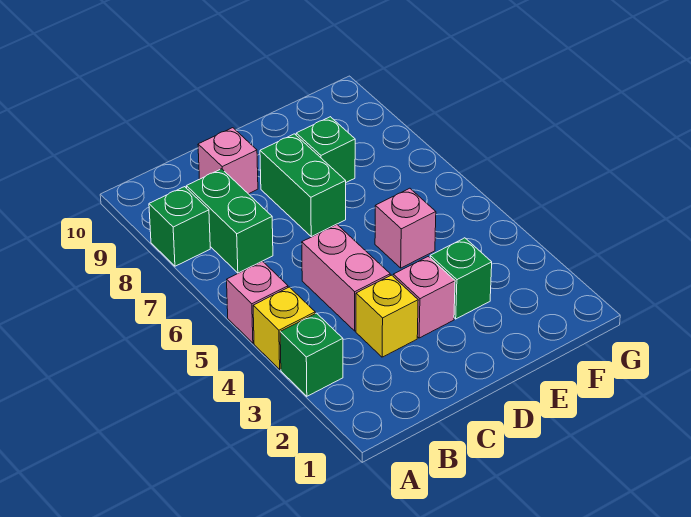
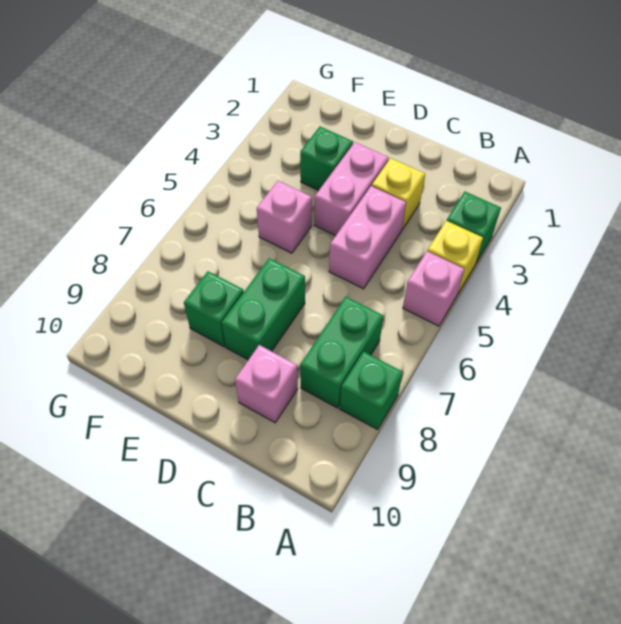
pink 1x1 brick [393,256,455,338] -> pink 1x2 brick [314,142,389,236]

